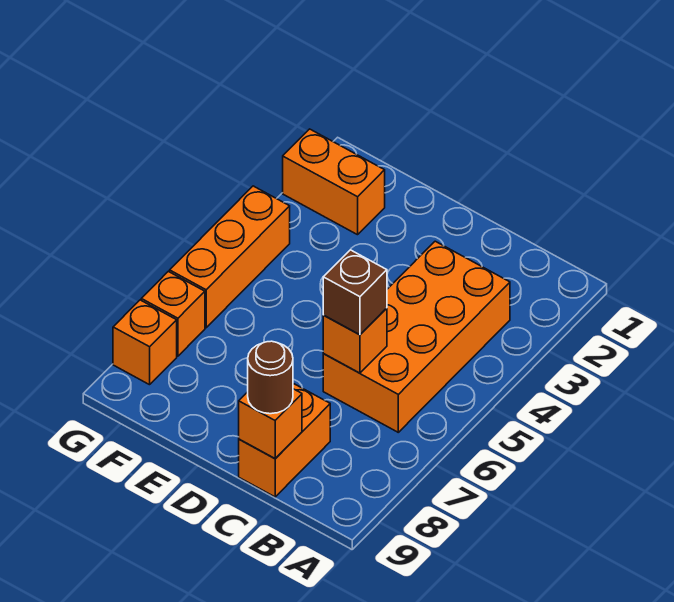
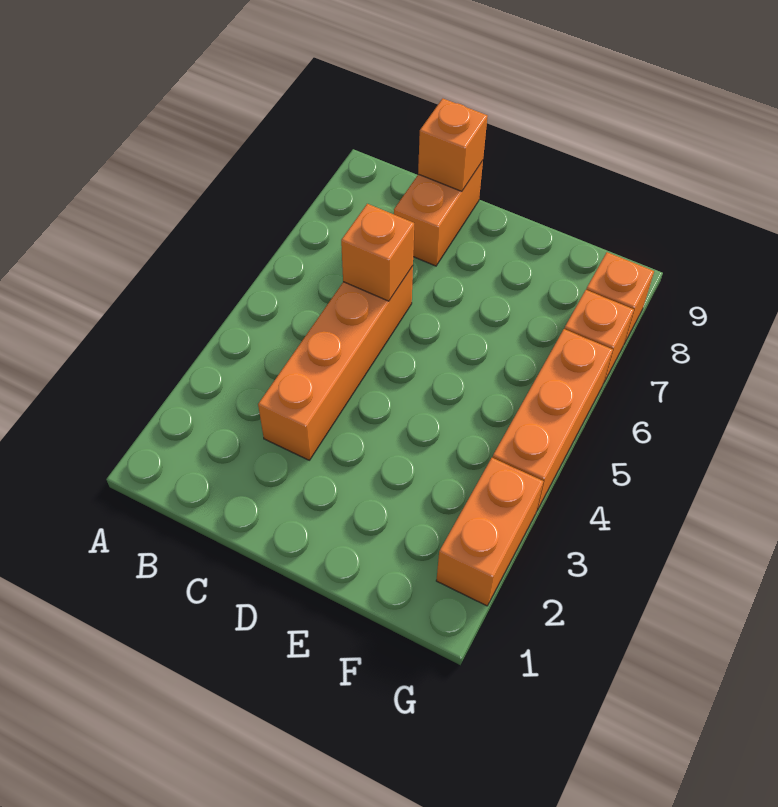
orange 2x4 brick [323,241,510,432] -> orange 1x4 brick [258,266,413,460]
brown 1x1 brick [323,250,387,335] -> none
brown 1x1 round brick [248,341,293,414] -> none
orange 1x2 brick [283,129,385,235] -> orange 1x2 brick turned to [436,458,543,606]

